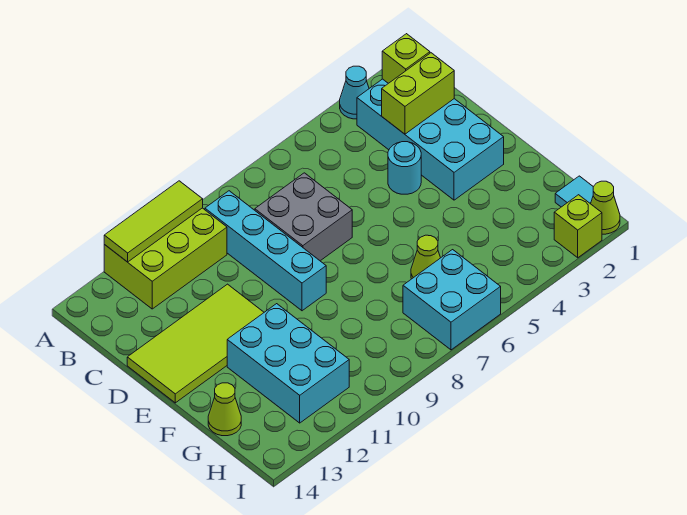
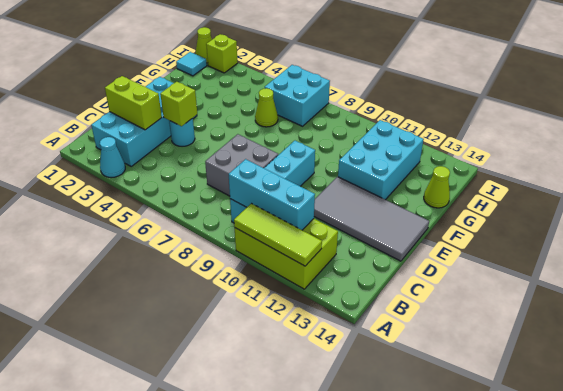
lime 1x1 brick [382,34,430,83] -> lime 1x1 brick moved to [160,82,197,126]
none -> cyan 1x3 brick [229,159,315,230]
lime 2x4 tile [127,284,264,403] -> grey 2x4 tile [314,177,429,261]

